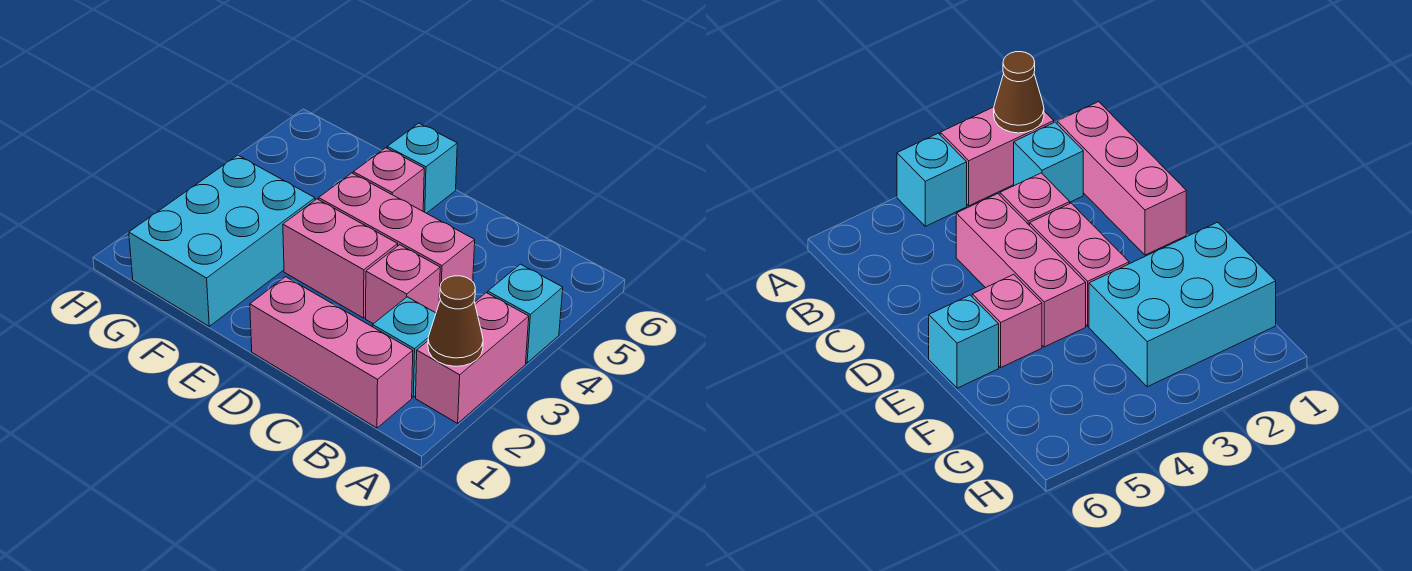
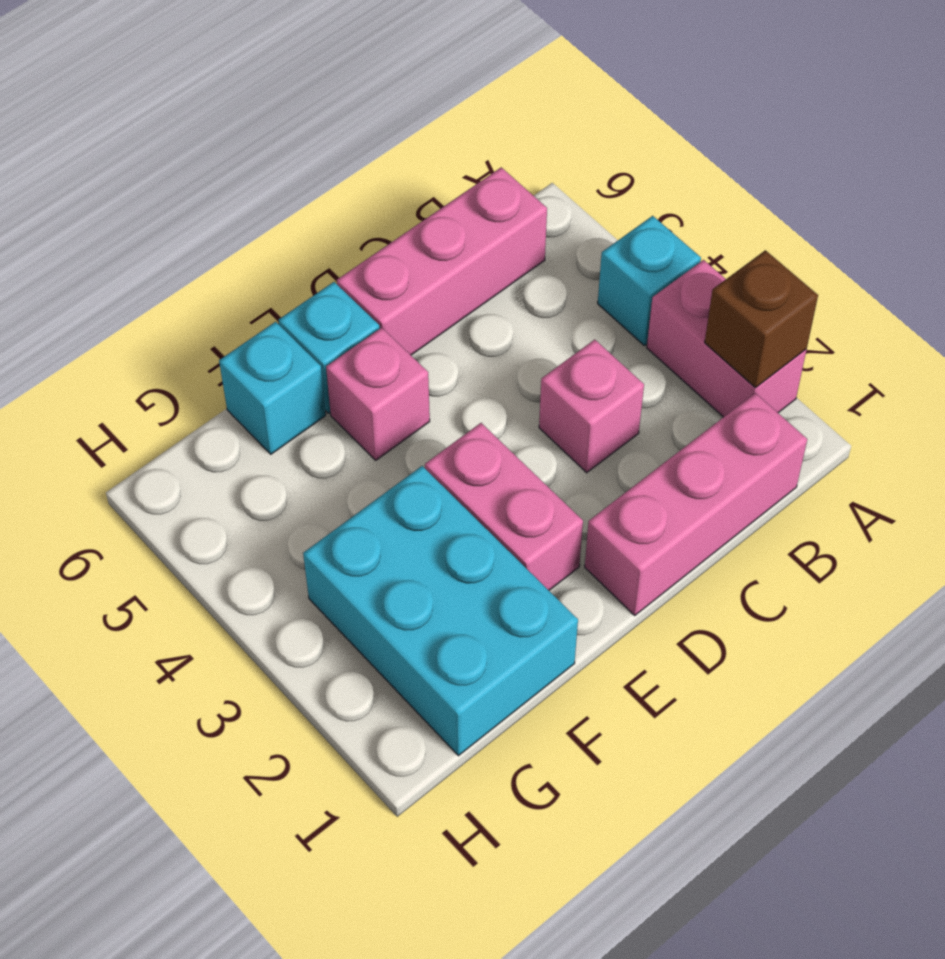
brown 1x1 cone [428,276,483,366] -> brown 1x1 brick [705,250,818,388]
cyan 1x1 brick [373,297,436,397] -> cyan 1x1 brick moved to [219,322,326,454]
pink 1x3 brick [319,173,475,302] -> pink 1x3 brick moved to [337,167,547,355]
pink 1x2 brick [283,199,398,318] -> pink 1x2 brick turned to [425,423,583,590]

